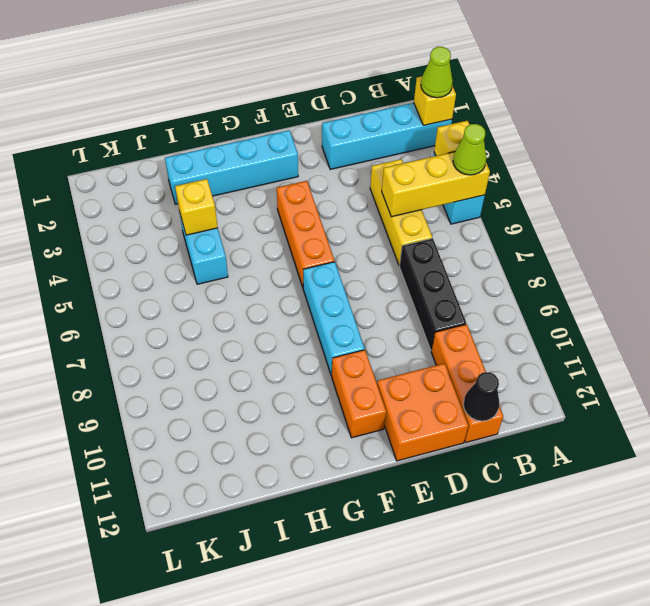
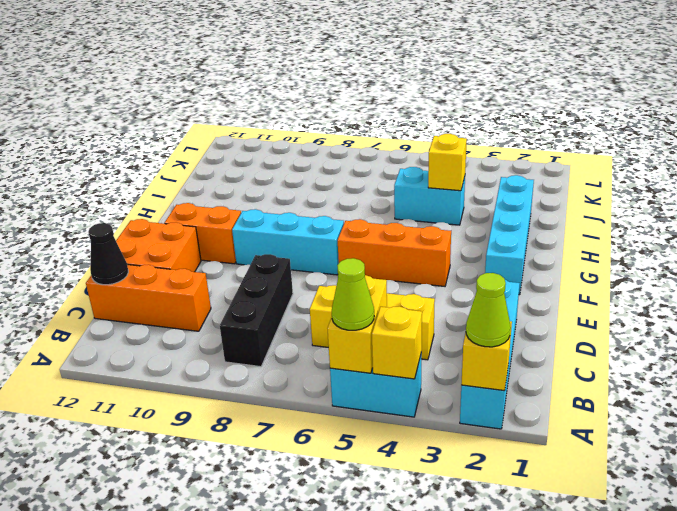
yellow 1x3 brick [382,152,490,217] -> yellow 1x2 brick [328,275,387,373]
black 1x3 brick [400,238,466,350] -> black 1x3 brick turned to [220,254,293,367]

